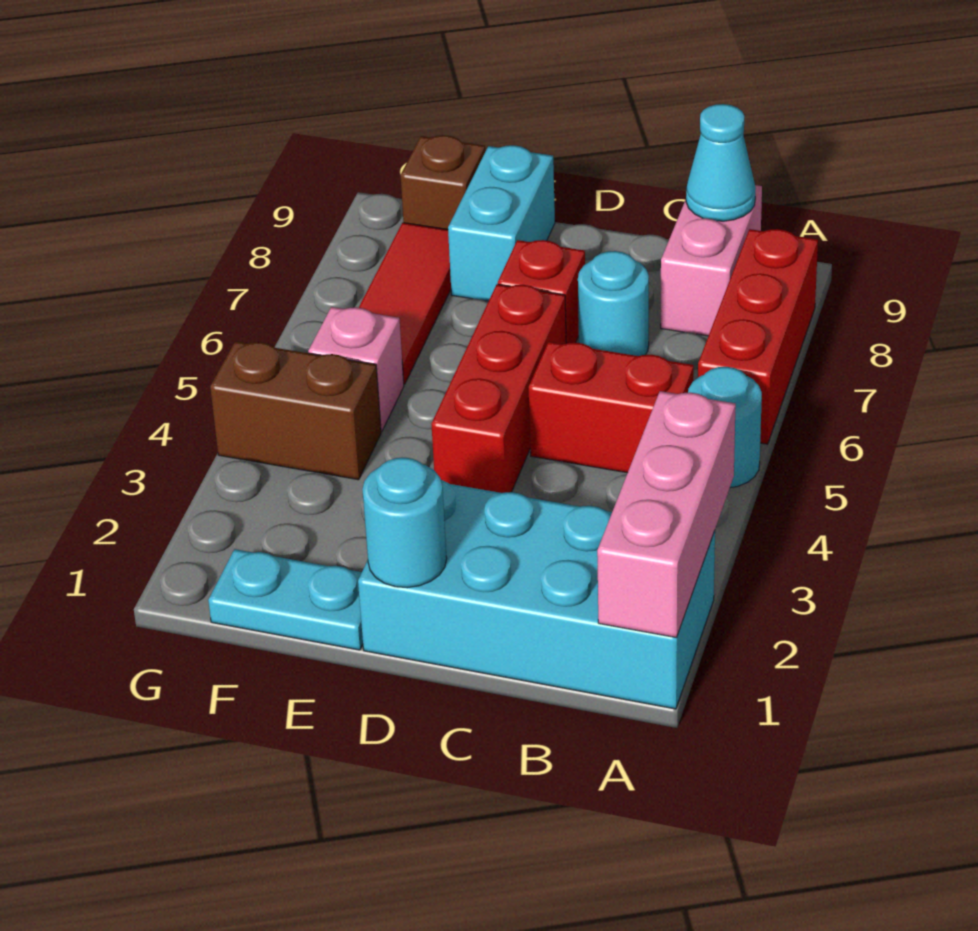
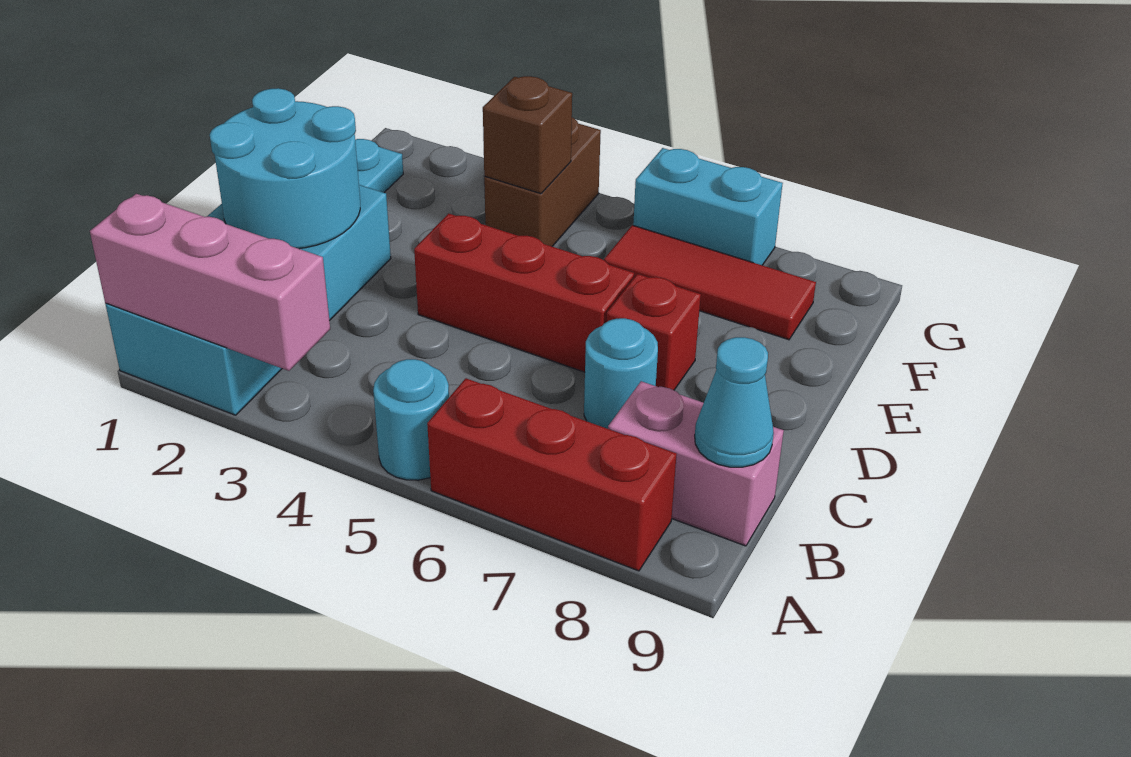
red 1x2 brick [529,342,694,473] -> none
cyan 1x1 round brick [362,458,447,588] -> cyan 2x2 round brick [210,88,360,249]
cyan 1x2 brick [448,145,555,301] -> cyan 1x2 brick moved to [633,148,783,265]
pink 1x1 brick [308,307,404,431] -> none
brown 1x1 brick [401,135,485,229] -> brown 1x1 brick moved to [483,76,572,194]

